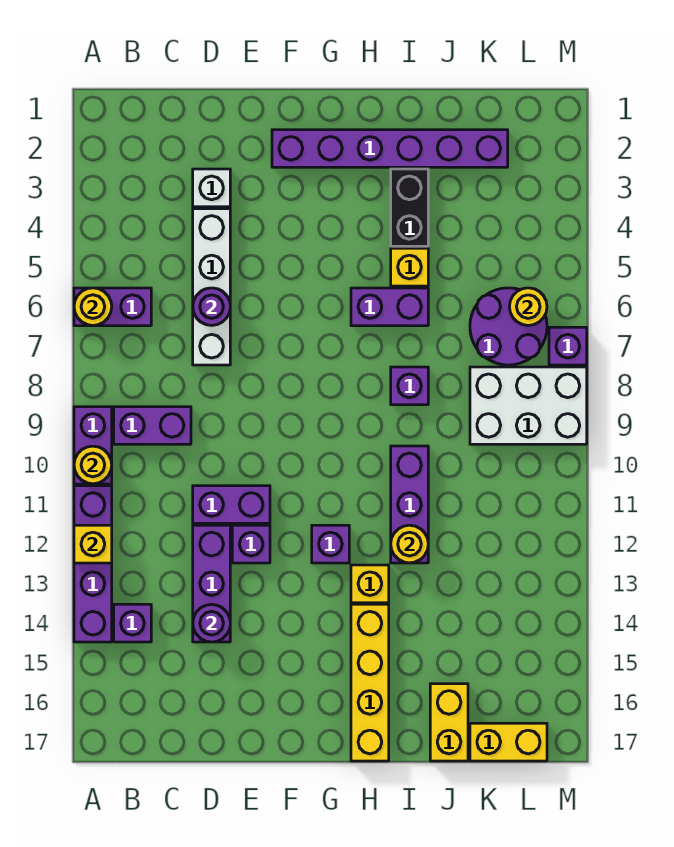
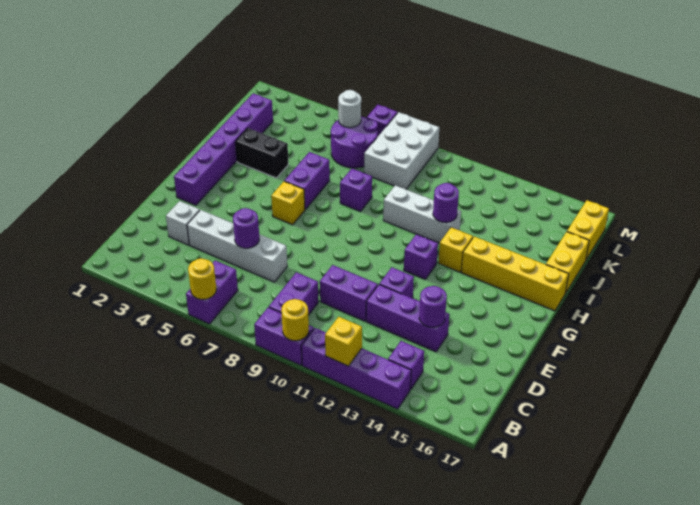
purple 1x2 brick [193,486,270,523] -> purple 1x2 brick turned to [320,265,378,321]
yellow 1x1 brick [391,248,428,286] -> yellow 1x1 brick moved to [271,181,305,225]
purple 1x3 brick [391,446,428,563] -> white 1x3 brick [383,185,461,243]
yellow 1x1 round brick [391,525,428,563] -> purple 1x1 round brick [433,183,459,223]
yellow 1x2 brick [430,684,468,761] -> yellow 1x2 brick turned to [546,232,589,293]
yellow 1x1 round brick [509,288,547,325] -> white 1x1 round brick [338,90,361,128]

